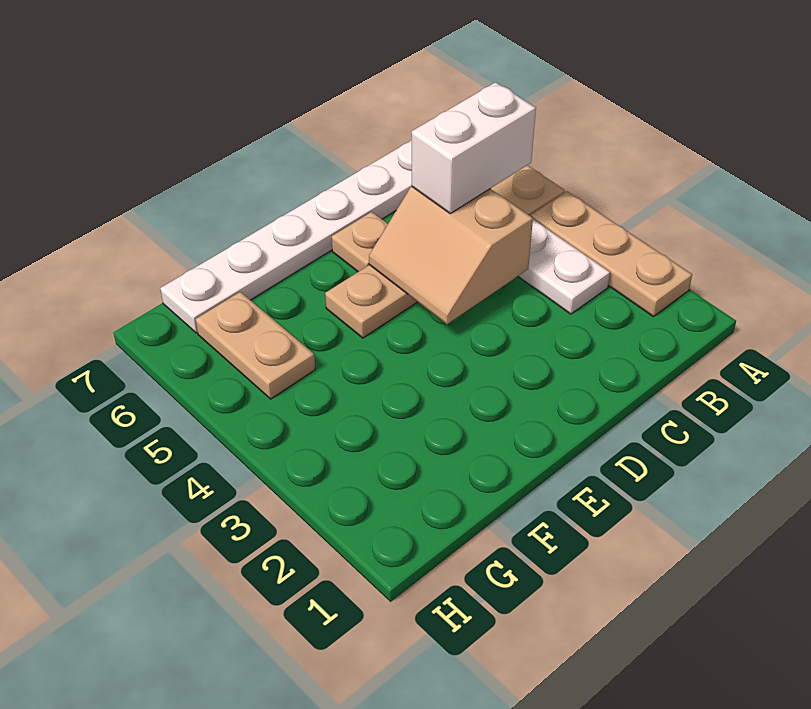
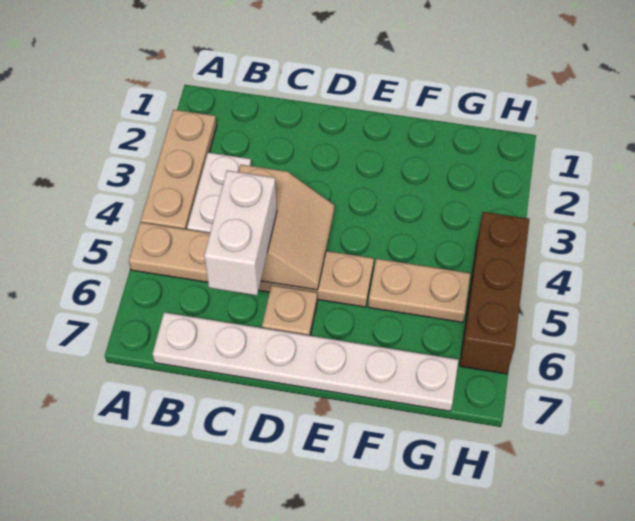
white 1x2 brick [412,82,536,213] -> white 1x2 brick turned to [204,170,277,295]
tan 1x2 plate [196,292,315,399] -> tan 1x2 plate turned to [368,259,471,322]
none -> brown 1x3 brick [460,212,530,374]

